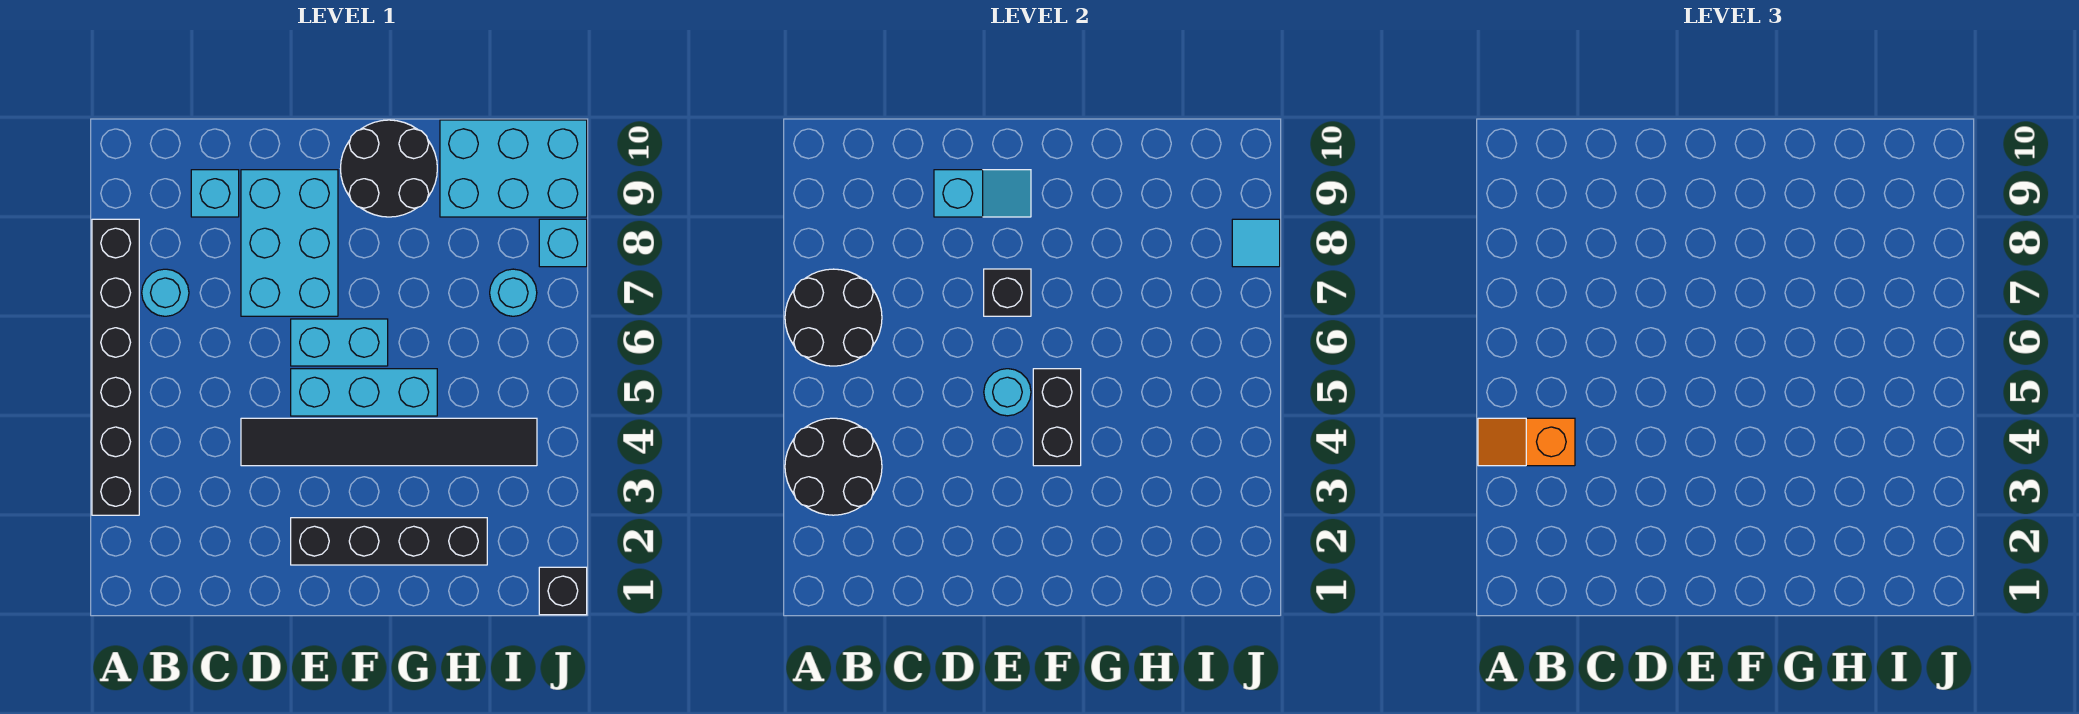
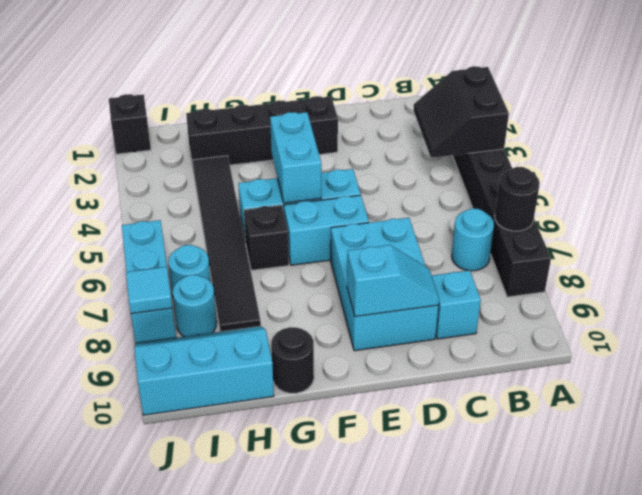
black 2x2 round brick [785,418,882,515] -> black 2x2 slope [414,66,509,158]
orange 1x2 slope [1478,418,1575,466] -> none
black 2x2 round brick [785,269,882,366] -> black 1x1 round brick [495,167,540,231]
black 1x6 tile [241,418,537,466] -> black 1x6 tile turned to [192,156,261,332]
cyan 1x2 slope [934,170,1031,217] -> cyan 1x2 slope turned to [347,245,439,316]
cyan 1x1 round brick [984,369,1031,416] -> cyan 1x1 round brick moved to [173,275,217,337]
black 1x1 brick [984,269,1031,316] -> black 1x1 brick moved to [244,205,289,271]
black 1x2 brick [1033,369,1081,466] -> cyan 1x2 brick [270,112,321,203]
black 2x2 round brick [340,120,437,217] -> black 1x1 round brick [271,327,314,393]
cyan 2x3 brick [440,120,587,217] -> cyan 2x3 slope [134,326,274,415]
cyan 1x1 brick [539,219,587,267] -> cyan 1x3 brick [122,220,176,343]

